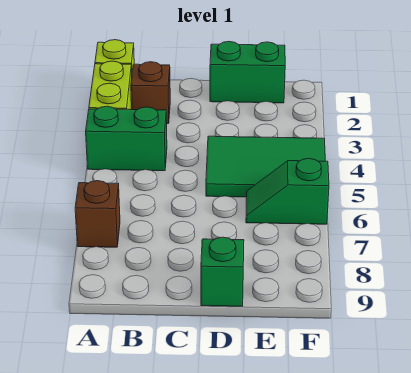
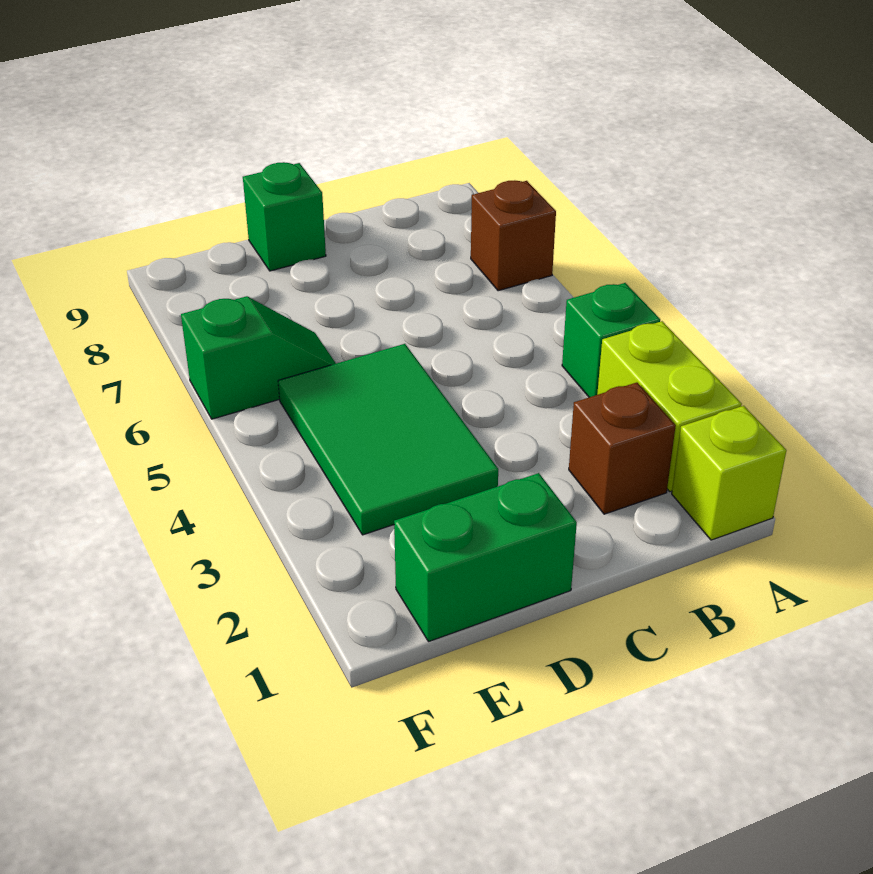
green 1x2 brick [86,106,167,171] -> green 1x1 brick [562,283,660,397]
green 2x3 tile [206,136,325,197] -> green 2x3 tile turned to [278,344,498,535]

